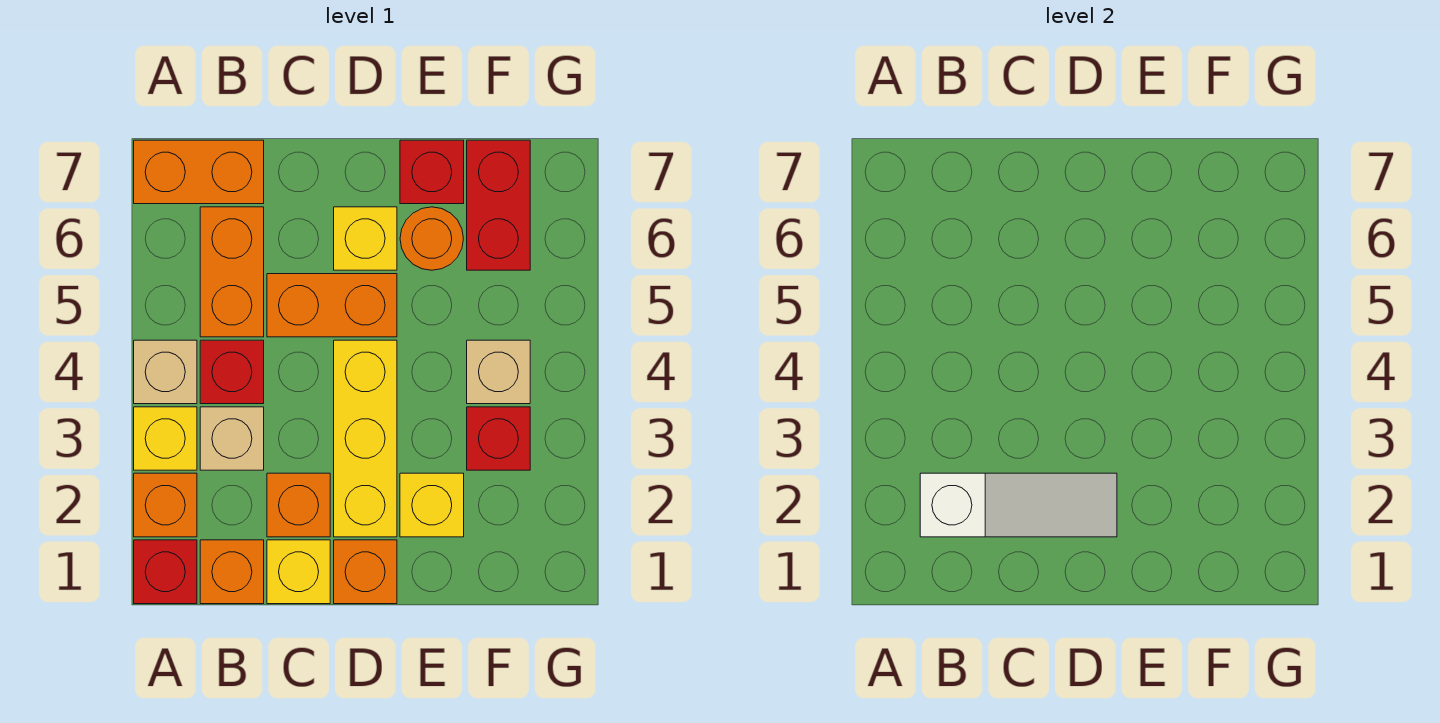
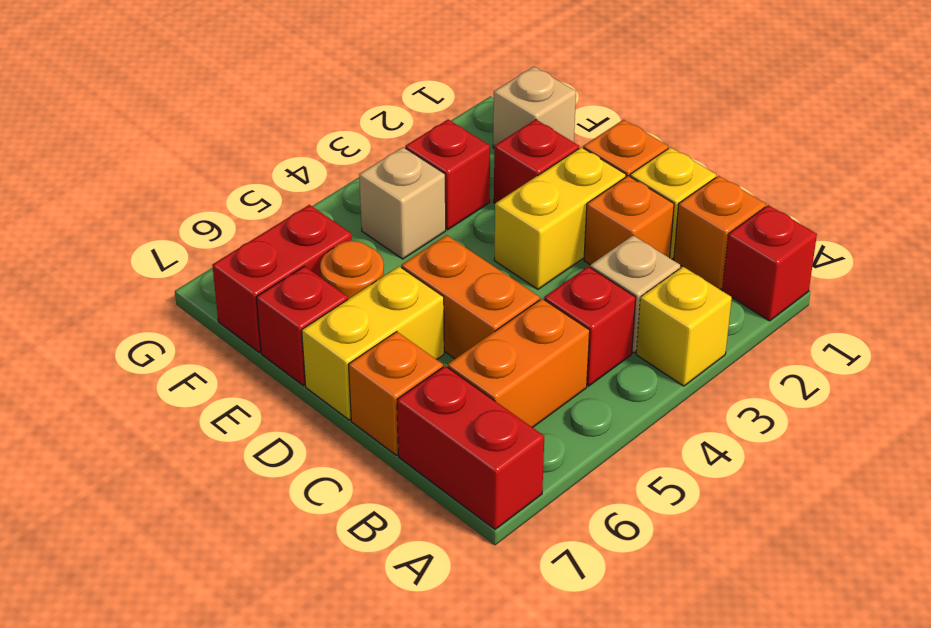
orange 1x1 brick [134,473,197,537] -> orange 1x1 brick moved to [348,332,443,455]
tan 1x1 brick [134,340,197,404] -> tan 1x1 brick moved to [493,67,576,148]
orange 1x2 brick [134,140,264,204] -> red 1x2 brick [397,366,544,529]
white 1x3 slope [920,473,1117,537] -> none
yellow 1x3 brick [334,340,397,537] -> yellow 1x2 brick [494,147,626,289]
yellow 1x1 brick [334,207,397,270] -> yellow 1x2 brick [302,266,444,420]
yellow 1x1 brick [400,473,464,537] -> red 1x1 brick [494,120,579,203]

